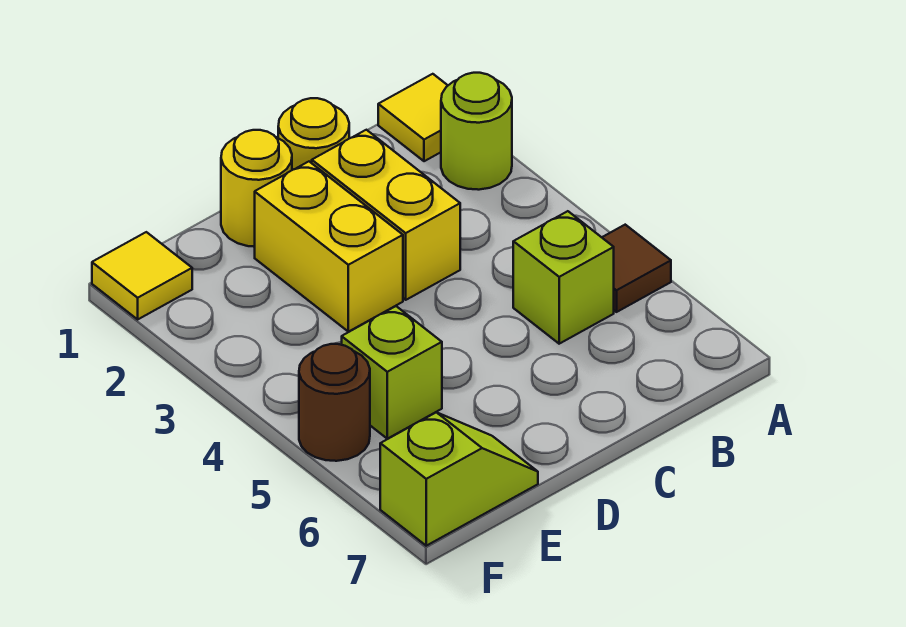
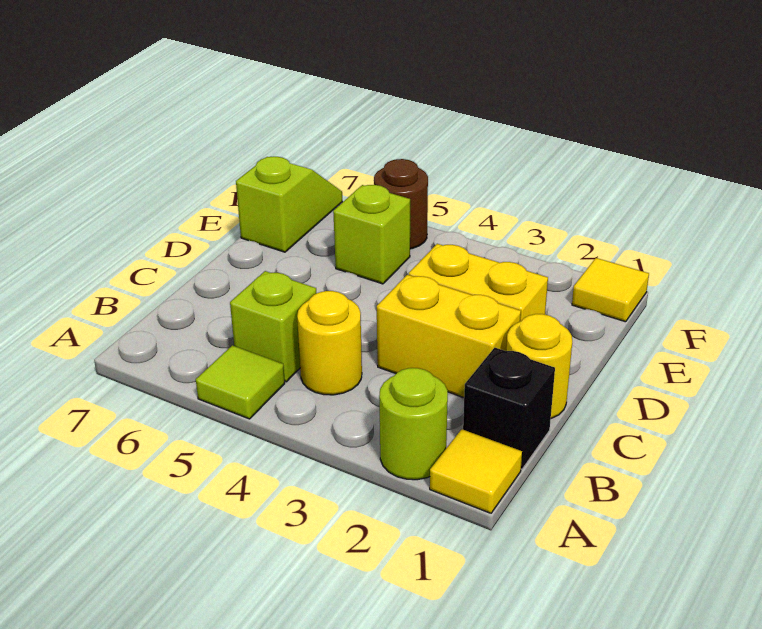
brown 1x1 tile [602,225,671,312] -> lime 1x1 tile [196,345,285,419]
none -> black 1x1 brick [463,348,555,469]
yellow 1x1 round brick [221,130,292,247] -> yellow 1x1 round brick moved to [297,291,362,395]
lime 1x2 slope [380,412,538,546] -> lime 1x2 slope turned to [236,157,342,252]

